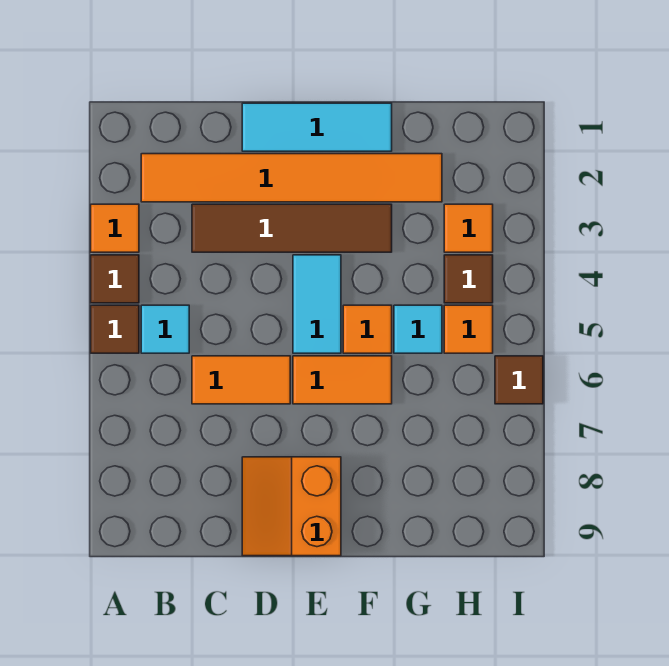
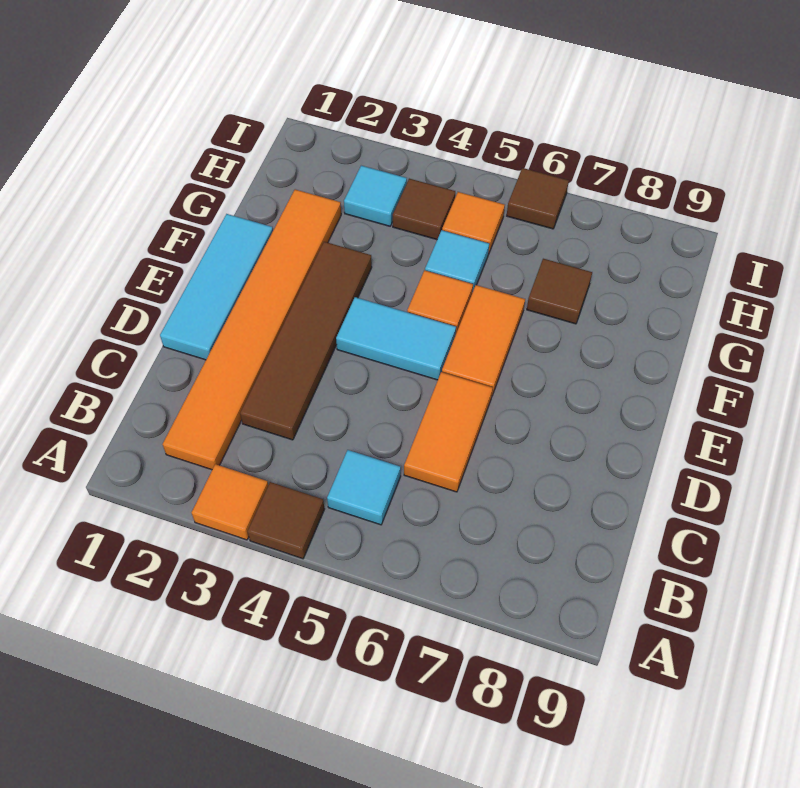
brown 1x1 tile [91,305,139,353] -> brown 1x1 tile moved to [527,259,592,324]
orange 2x2 slope [242,457,341,556] -> none
orange 1x1 tile [444,204,493,252] -> cyan 1x1 tile [344,166,407,226]

